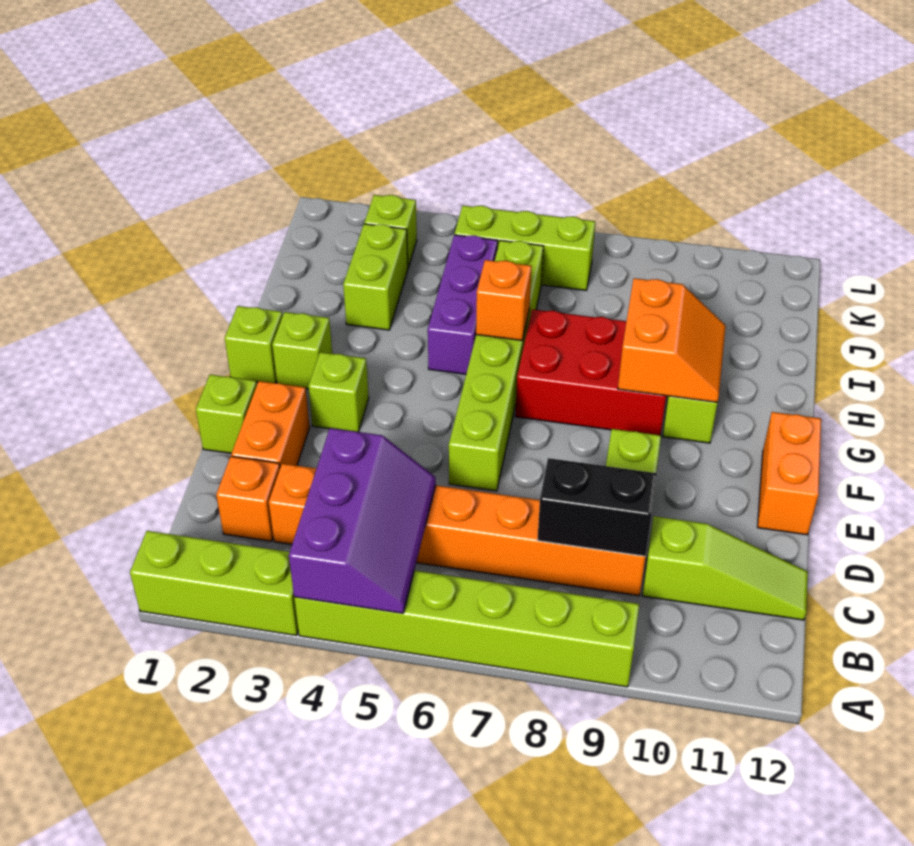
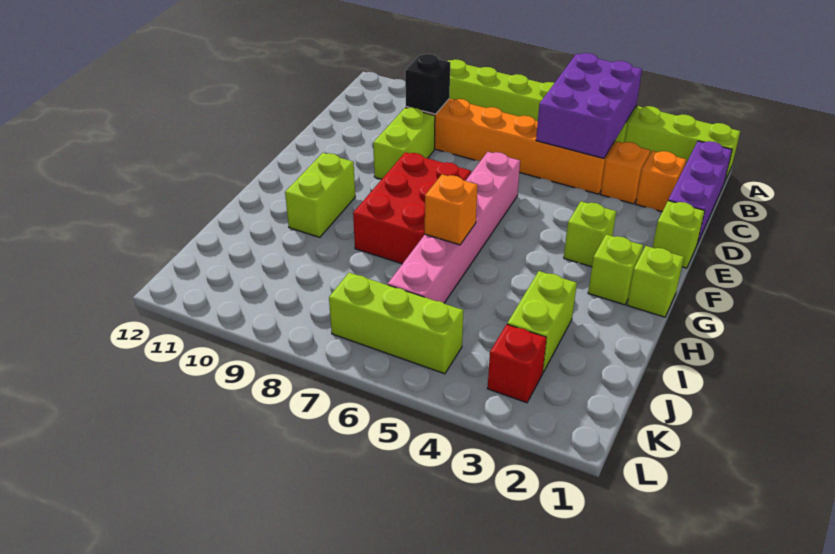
purple 2x3 slope [289,428,436,613] -> purple 2x3 brick [536,53,642,158]
black 1x2 brick [537,458,657,556] -> black 1x1 brick [405,54,450,114]
lime 1x3 slope [642,516,808,620] -> none
orange 1x2 brick [231,381,310,467] -> none
lime 1x6 brick [449,240,543,491] -> pink 1x6 brick [388,152,520,303]
orange 1x2 brick [757,412,821,535] -> none
red 2x3 brick [515,309,666,435] -> red 2x3 brick turned to [353,152,471,264]
orange 2x2 slope [618,278,726,402] -> none
purple 1x3 brick [428,235,498,374] -> purple 1x3 brick moved to [668,141,732,244]
lime 1x1 brick [364,195,417,268] -> red 1x1 brick [487,324,547,403]

